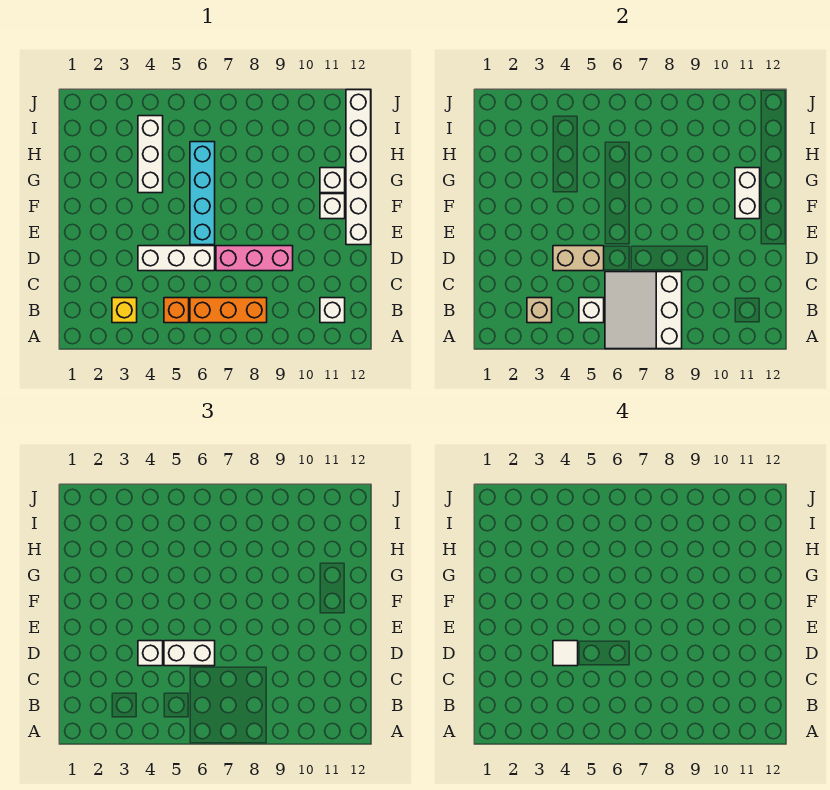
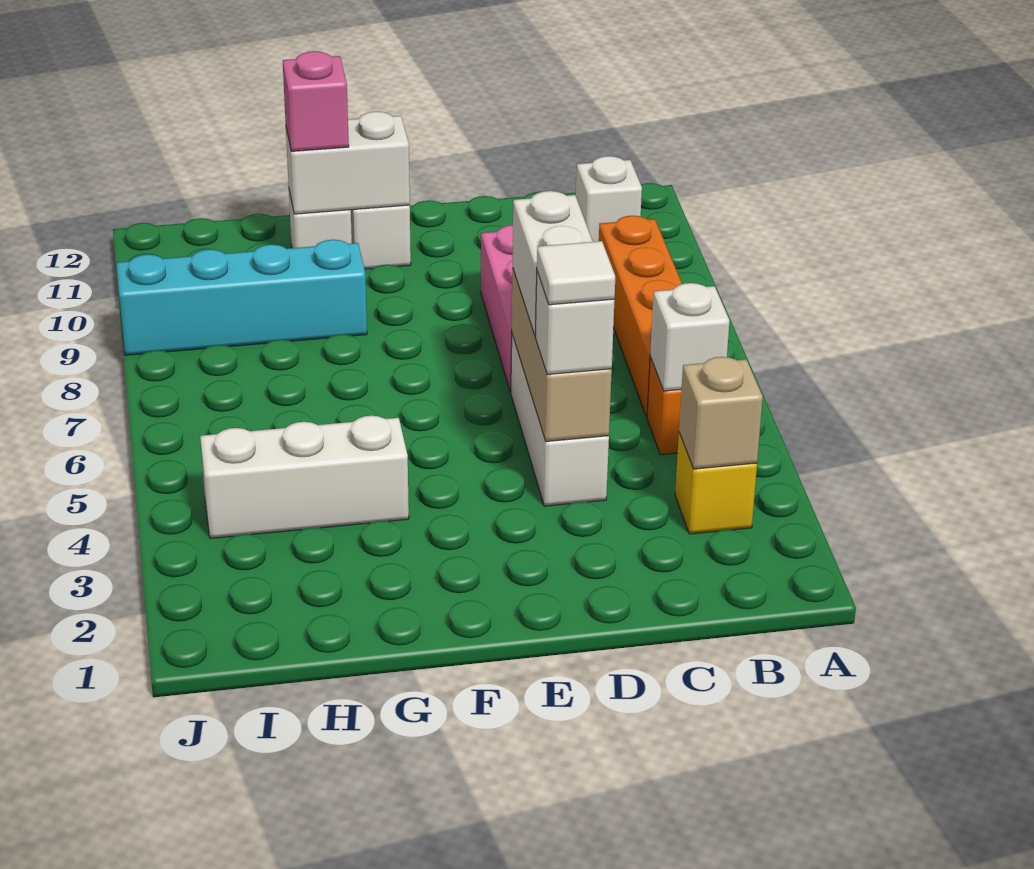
white 3x3 slope [605,272,682,349] -> none
orange 1x3 brick [190,298,267,323] -> orange 1x4 brick [599,216,682,417]
tan 1x2 brick [553,246,604,271] -> tan 1x3 brick [512,268,612,442]
cyan 1x4 brick [190,142,215,245] -> cyan 1x4 brick moved to [116,240,367,355]
white 1x6 brick [346,90,371,245] -> none
none -> pink 1x1 brick [283,51,349,151]

